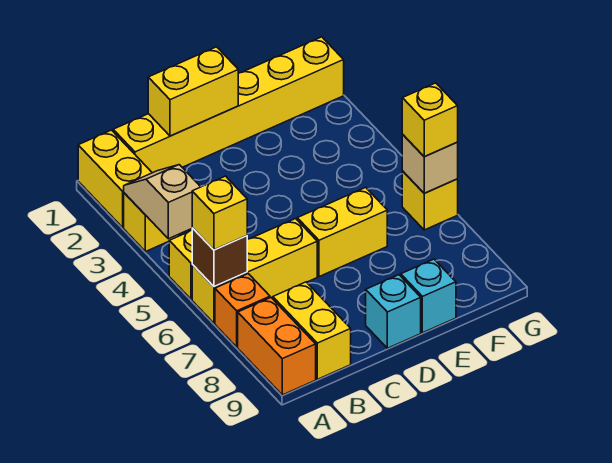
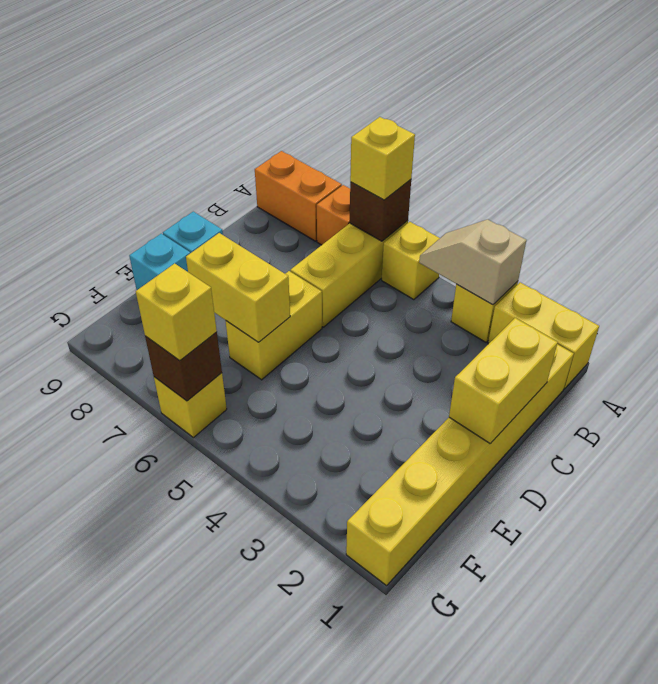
tan 1x2 slope [124,165,200,239] -> tan 1x2 slope turned to [419,219,526,305]
yellow 1x2 brick [273,282,351,379] -> yellow 1x2 brick moved to [186,233,290,342]
tan 1x1 brick [402,135,458,193] -> brown 1x1 brick [145,332,222,401]

